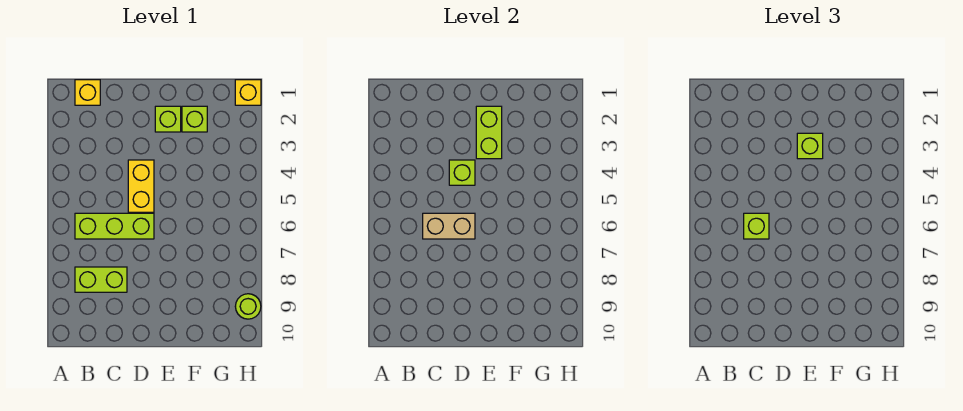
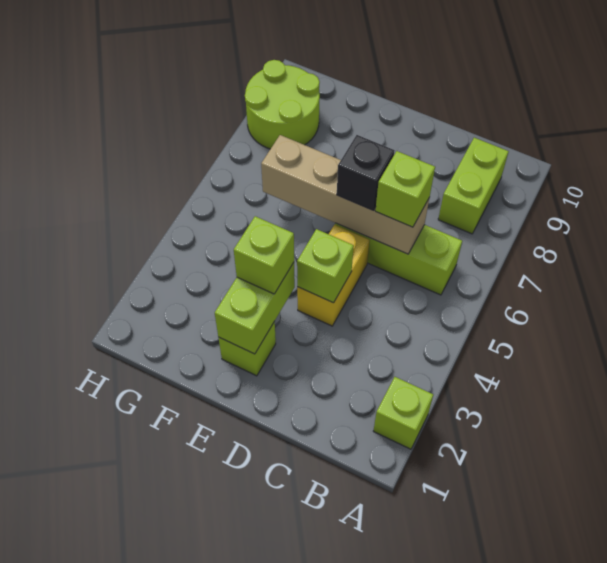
yellow 1x1 brick [75,80,100,105] -> none
lime 1x2 brick [75,267,127,292] -> lime 1x2 brick turned to [438,138,509,234]
tan 1x2 brick [423,213,475,239] -> tan 1x4 brick [261,135,429,254]
none -> black 1x1 brick [337,135,395,210]
lime 1x1 brick [182,106,207,132] -> lime 1x1 brick moved to [374,377,433,449]
yellow 1x1 brick [235,80,261,105] -> none
lime 1x1 round brick [235,294,261,319] -> lime 2x2 round brick [245,60,320,149]

